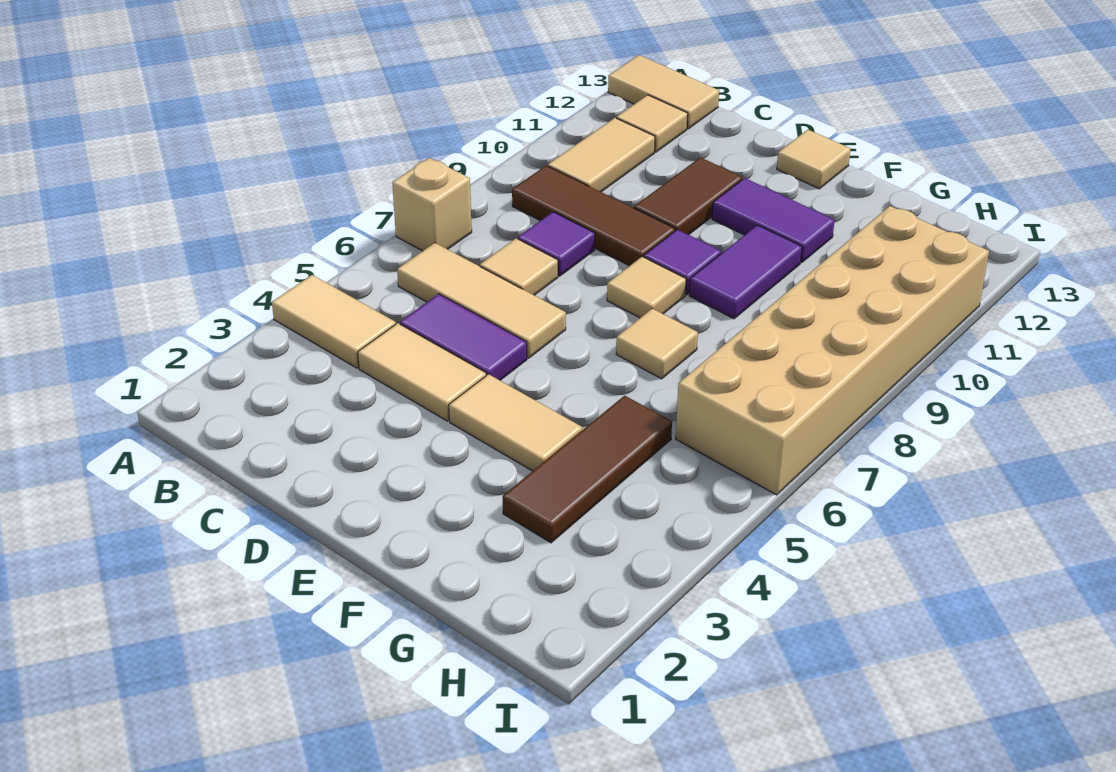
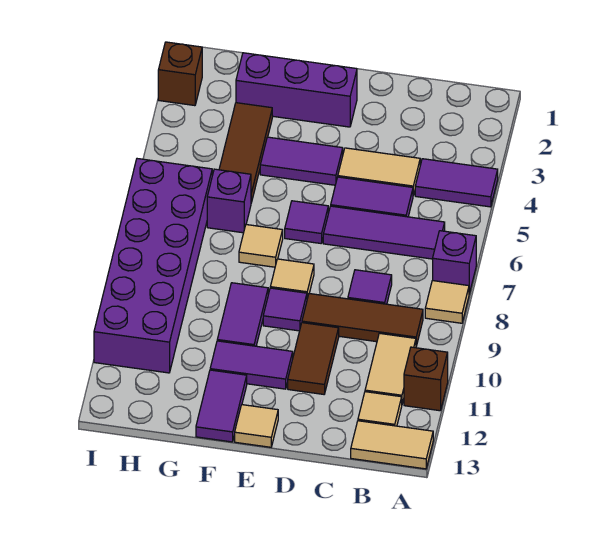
tan 1x2 tile [272,275,396,368] -> purple 1x2 tile [415,159,498,207]
tan 1x1 brick [392,158,472,251] -> purple 1x1 brick [433,231,476,294]
none -> brown 1x1 brick [404,347,448,411]
tan 1x3 tile [397,243,566,358] -> purple 1x3 tile [323,206,445,259]
tan 1x1 tile [480,238,558,295] -> tan 1x1 tile moved to [425,281,469,323]
none -> purple 1x3 brick [236,53,357,127]
tan 1x2 tile [449,374,582,471] -> purple 1x2 tile [260,137,343,185]
none -> purple 1x1 tile [285,201,328,243]
none -> purple 1x2 tile [196,370,247,442]
none -> purple 1x1 brick [207,169,251,233]
tan 2x6 brick [676,206,989,495] -> purple 2x6 brick [94,159,212,373]
none -> brown 1x1 brick [158,42,202,106]

